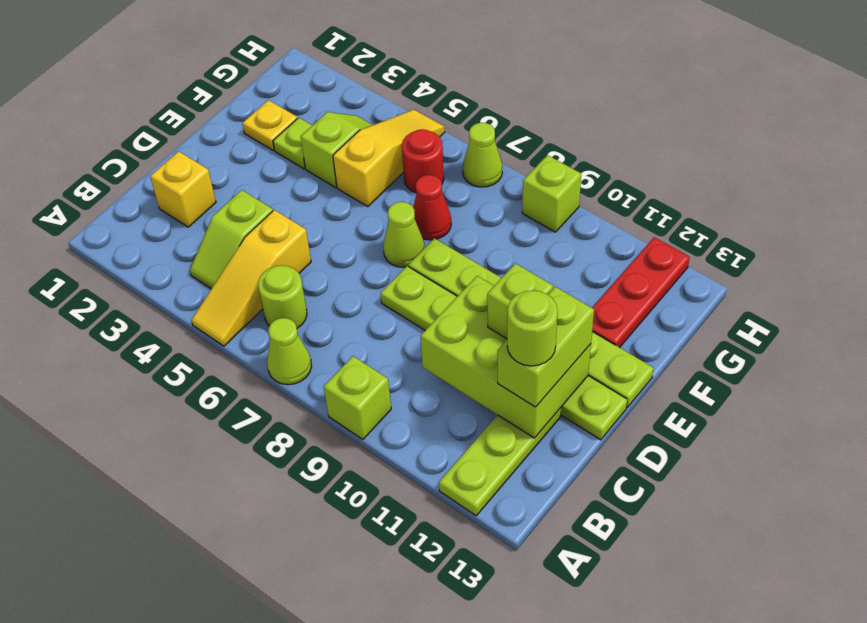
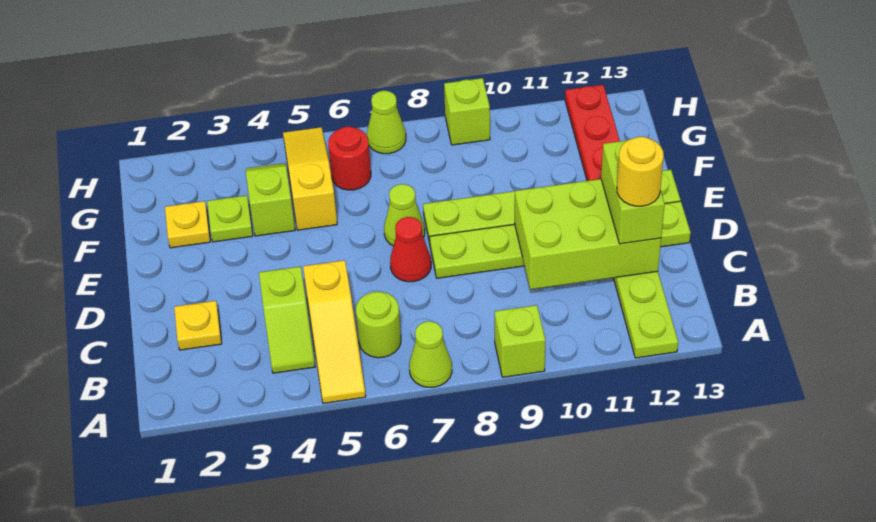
yellow 1x1 brick [150,151,216,227] -> yellow 1x1 plate [174,301,222,350]
lime 1x1 round brick [507,290,558,366] -> yellow 1x1 round brick [617,137,664,206]
lime 1x1 brick [487,263,553,339] -> none
red 1x1 cone [413,175,451,240] -> red 1x1 cone moved to [390,217,431,282]

